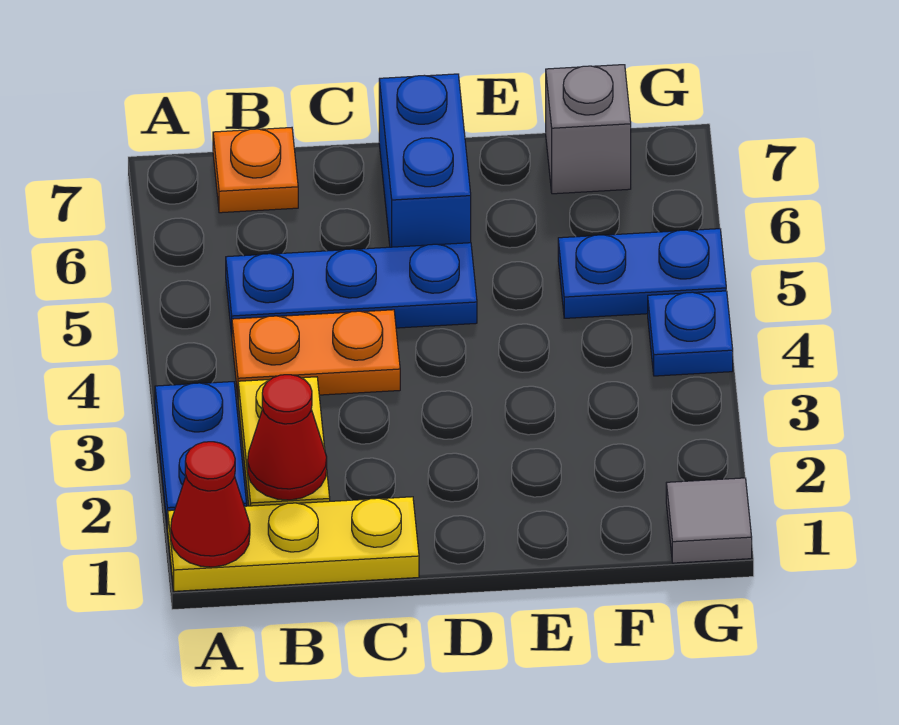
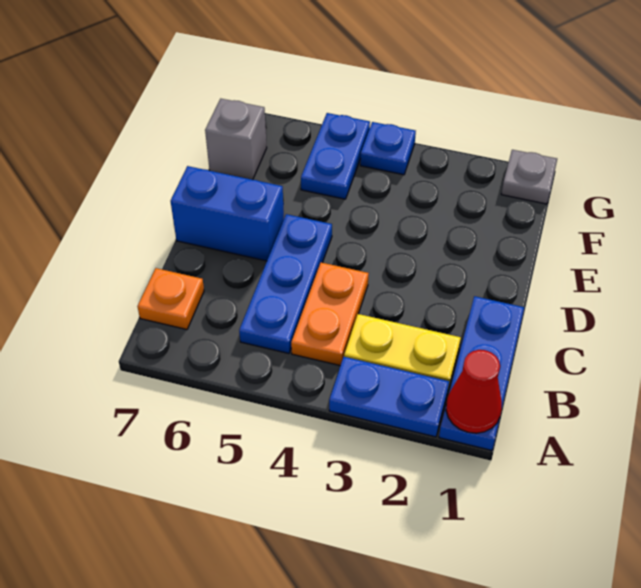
yellow 1x3 plate [168,497,419,591] -> blue 1x3 plate [439,296,524,451]
red 1x1 cone [248,375,327,500] -> none
grey 1x1 tile [666,478,752,563] -> grey 1x1 plate [501,150,557,204]

